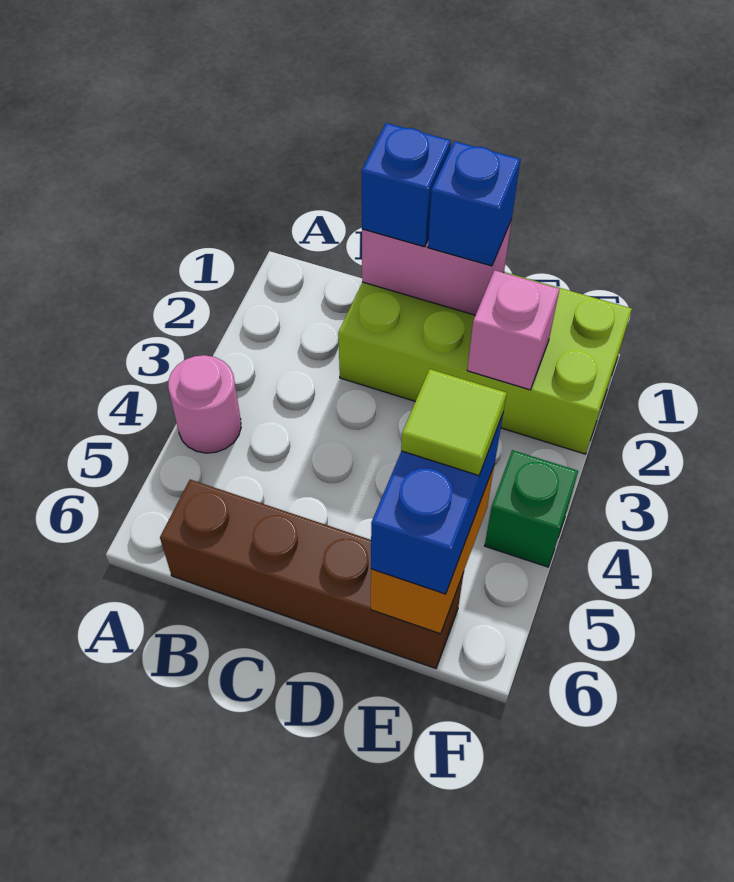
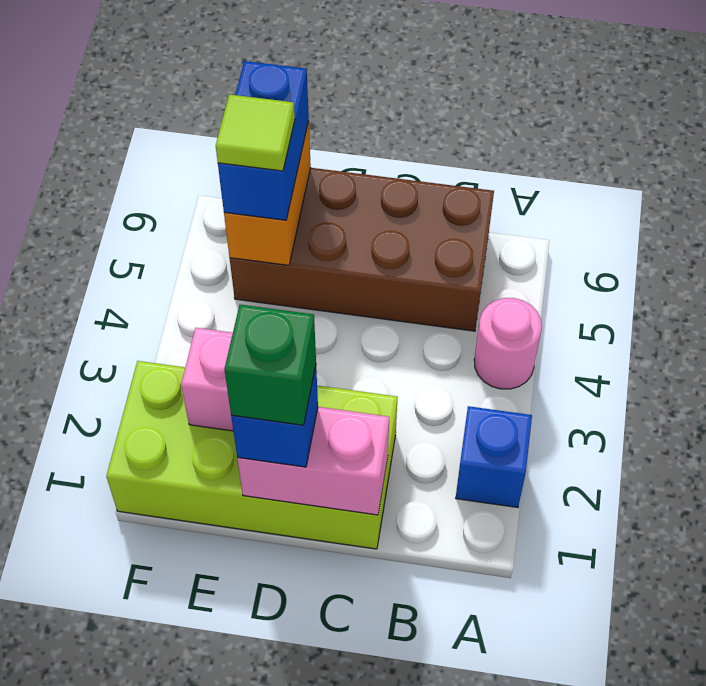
brown 1x4 brick [160,480,464,668] -> brown 2x4 brick [230,168,494,331]
blue 1x1 brick [362,123,451,247] -> blue 1x1 brick moved to [456,406,532,508]
green 1x1 brick [485,450,578,567] -> green 1x1 brick moved to [224,305,316,425]

